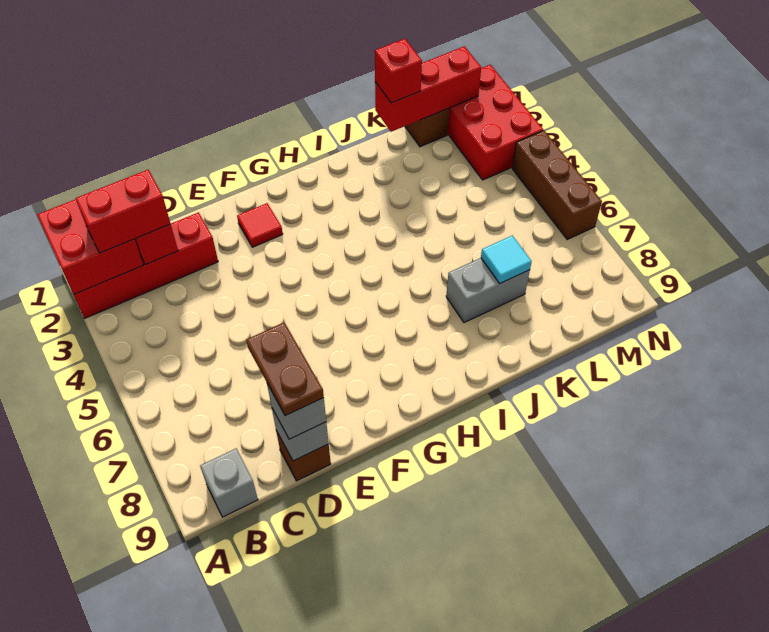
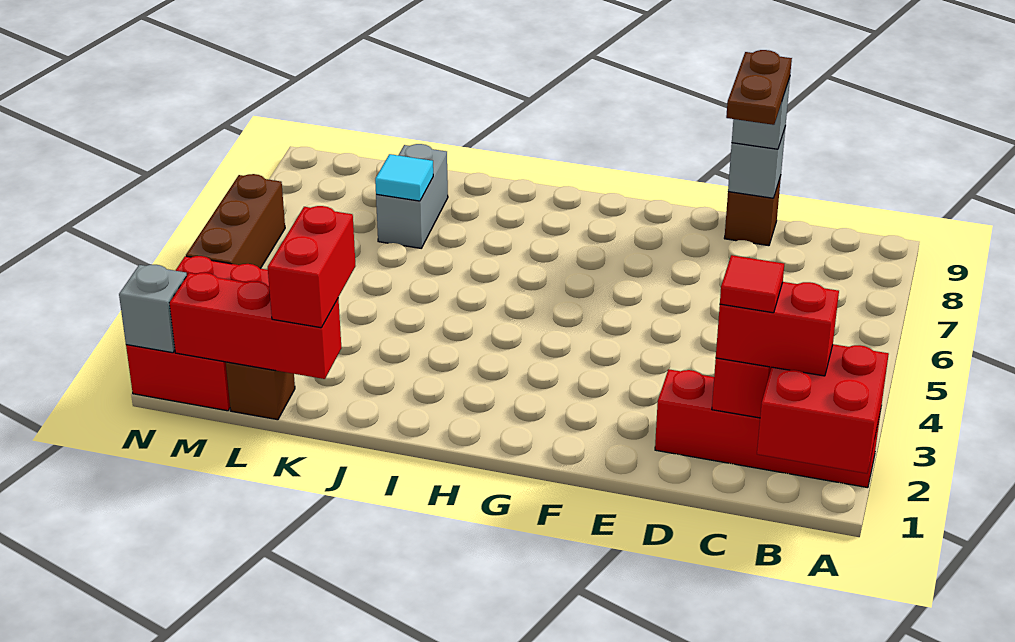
grey 1x1 brick [200,449,258,517] -> grey 1x1 brick moved to [119,265,187,353]
red 1x1 tile [237,203,283,247] -> red 1x1 tile moved to [720,255,784,313]
grey 1x2 brick [446,258,530,323] -> grey 1x2 brick turned to [376,144,448,248]
red 1x1 brick [375,39,422,103] -> red 1x2 brick [268,206,355,328]

